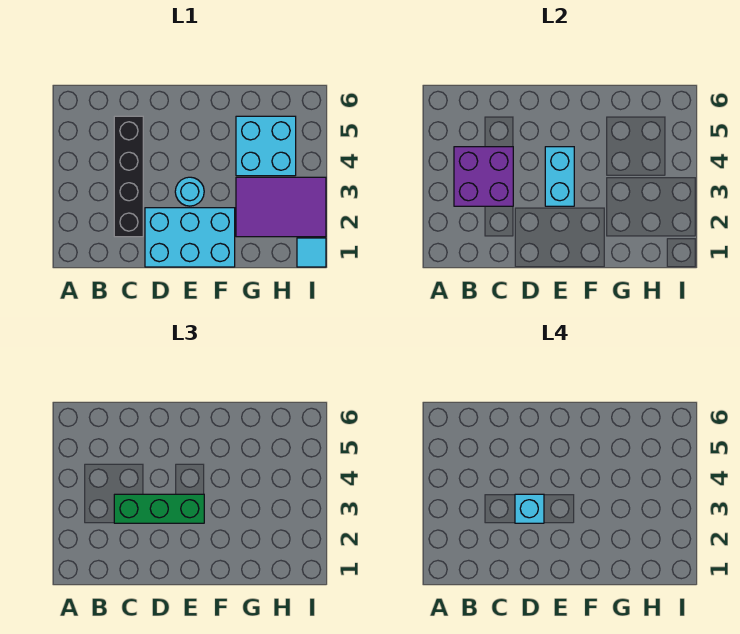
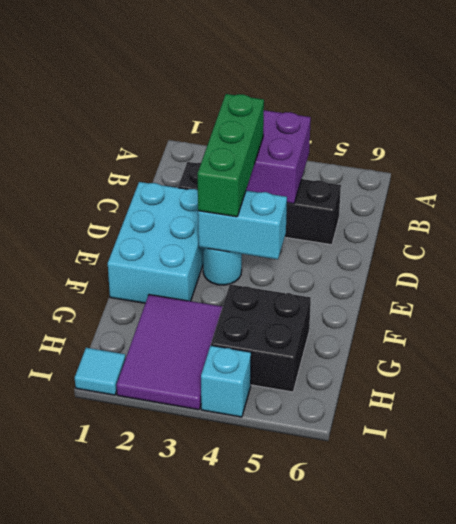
cyan 1x1 brick [515,494,544,523] -> cyan 1x1 brick moved to [201,345,251,417]
cyan 2x2 brick [236,116,296,176] -> black 2x2 brick [211,284,311,392]

